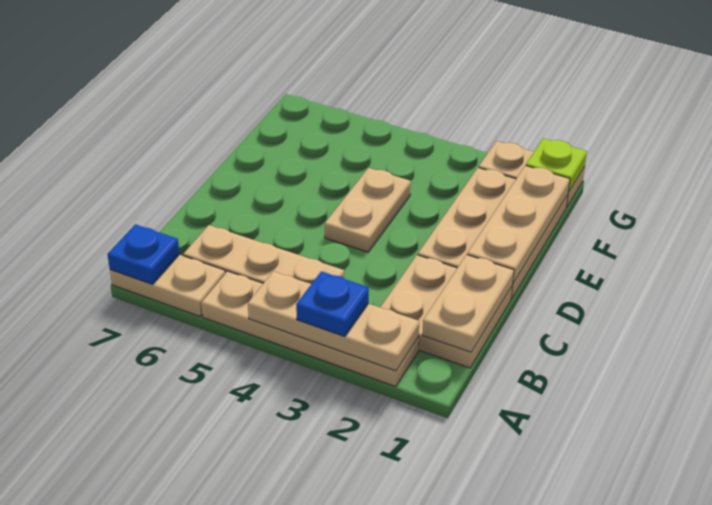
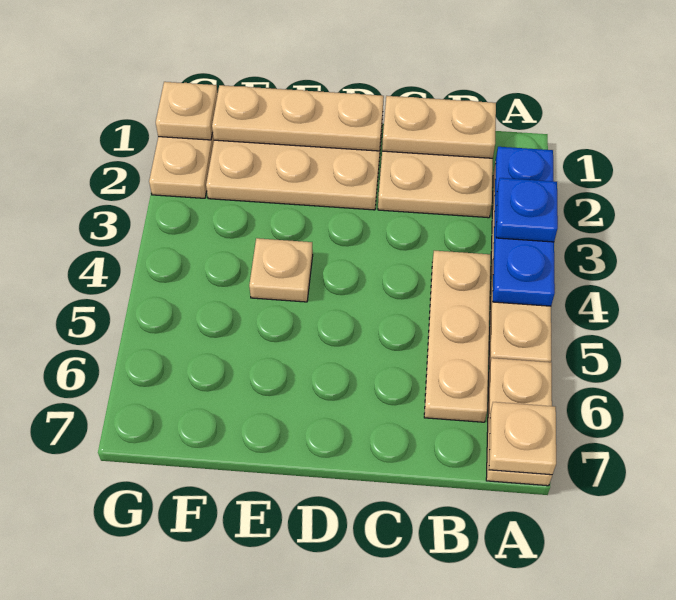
tan 1x3 plate [248,271,419,371] -> blue 1x3 plate [493,147,555,306]
blue 1x1 plate [107,224,180,284] -> tan 1x1 plate [489,402,556,475]
tan 1x2 plate [325,168,411,252] -> tan 1x1 plate [249,238,313,302]
lime 1x1 plate [526,139,587,192] -> tan 1x1 plate [156,82,218,140]

